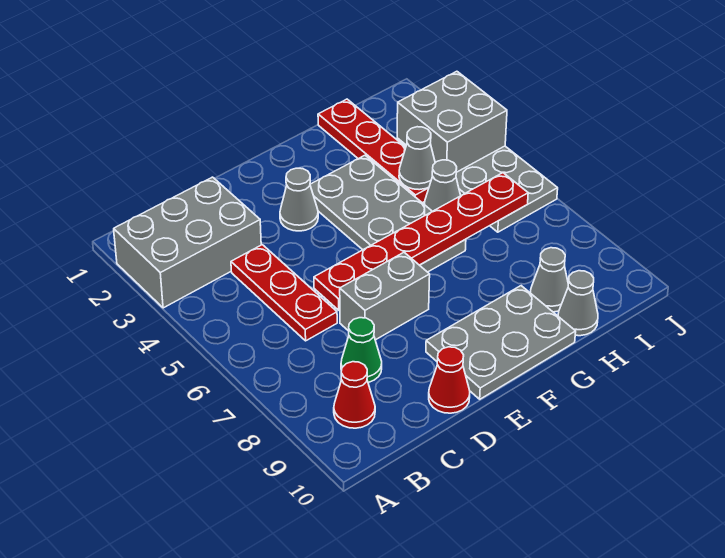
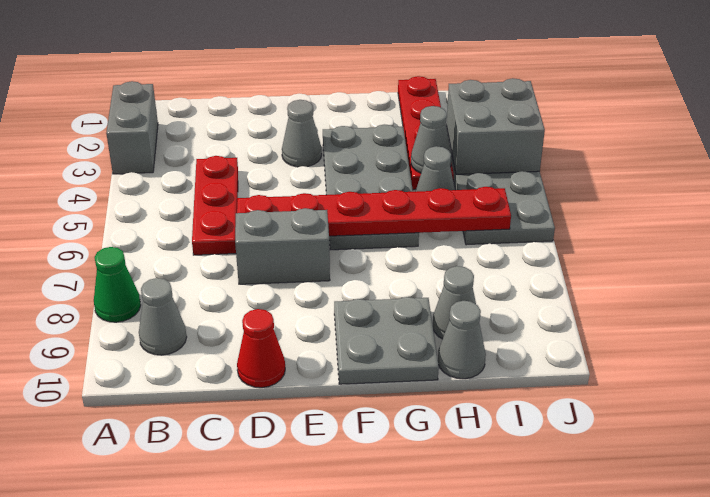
grey 2x3 brick [114,177,261,308] -> grey 1x2 brick [106,81,158,174]
red 1x1 cone [334,362,375,428] -> grey 1x1 cone [139,278,187,355]
green 1x1 cone [341,318,382,383] -> green 1x1 cone moved to [94,247,141,322]
grey 2x3 plate [426,286,576,399] -> grey 2x2 plate [334,297,439,384]

